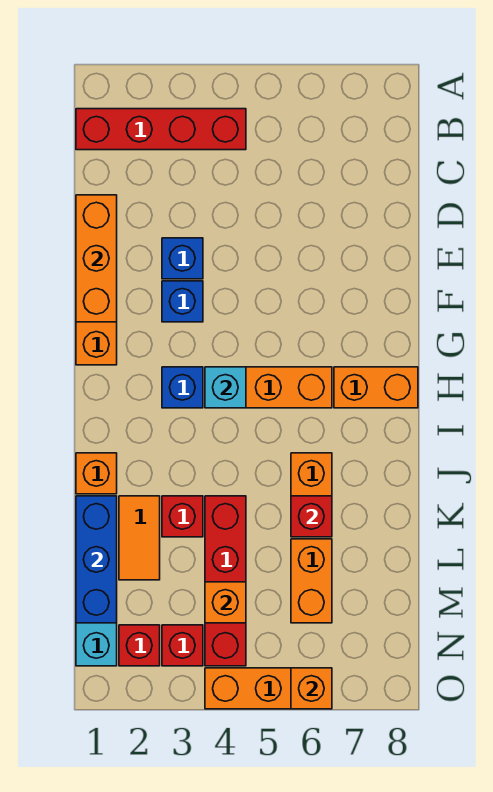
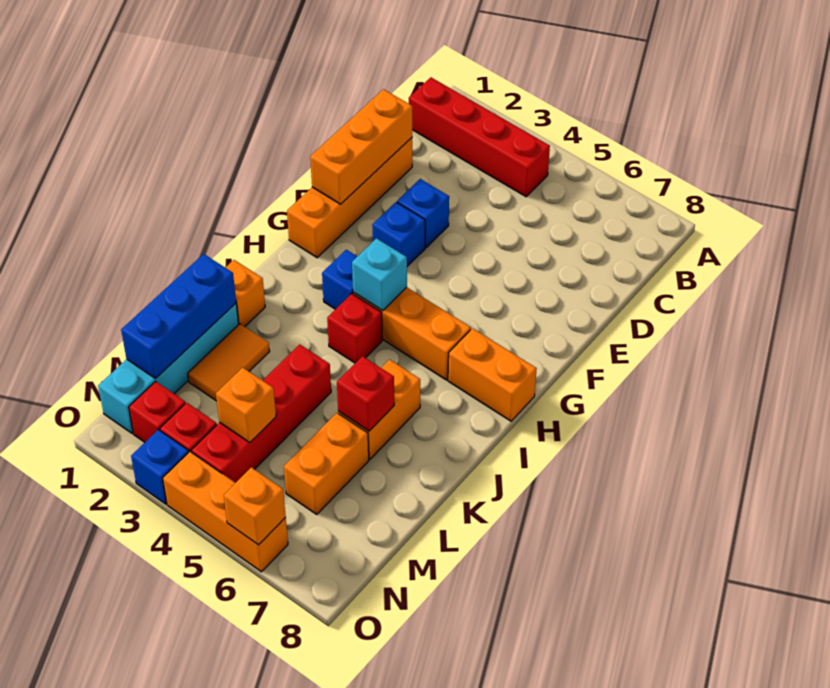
red 1x1 brick [162,496,203,537] -> red 1x1 brick moved to [327,294,382,363]
none -> blue 1x1 brick [131,430,189,504]

